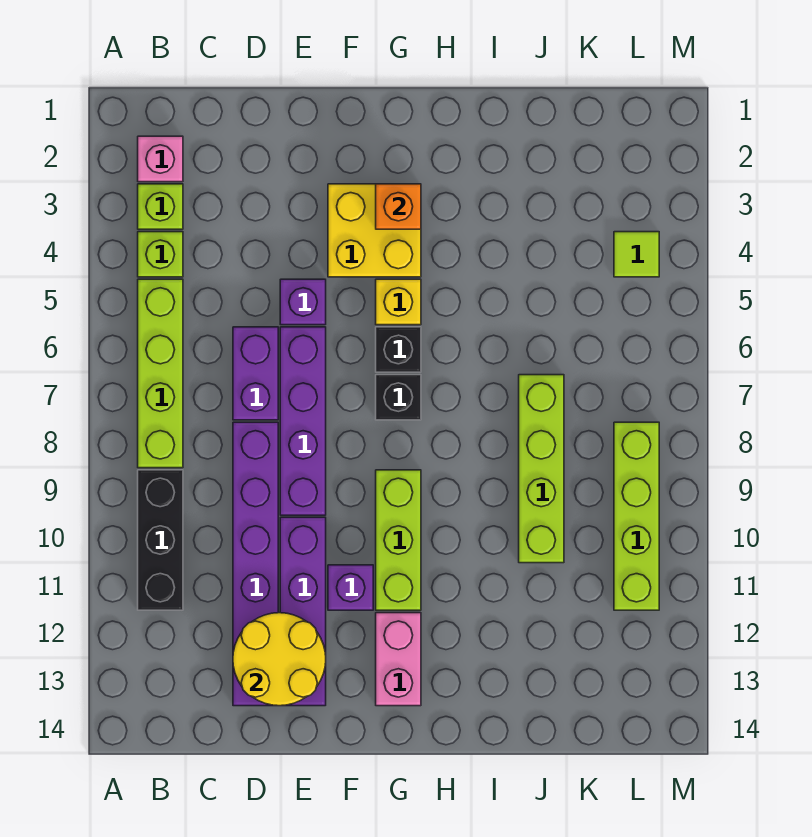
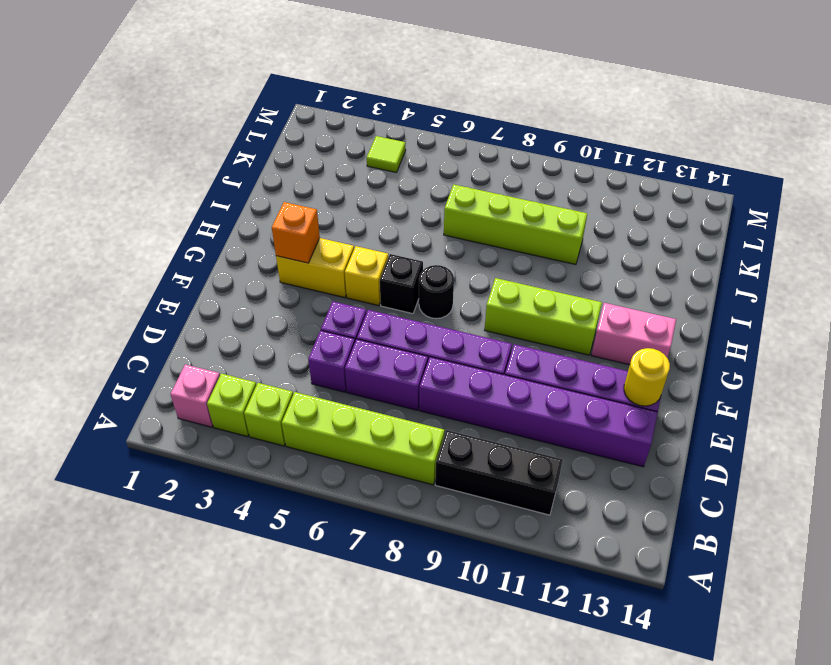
yellow 2x2 round brick [233,613,326,706] -> yellow 1x1 round brick [624,348,670,406]
yellow 2x2 brick [328,184,421,277] -> yellow 1x2 brick [276,238,354,298]
purple 1x1 brick [328,565,373,610] -> purple 1x1 brick moved to [308,330,355,392]
black 1x1 brick [376,375,421,420] -> black 1x1 round brick [419,265,454,319]
lime 1x4 brick [614,422,659,610] -> none

